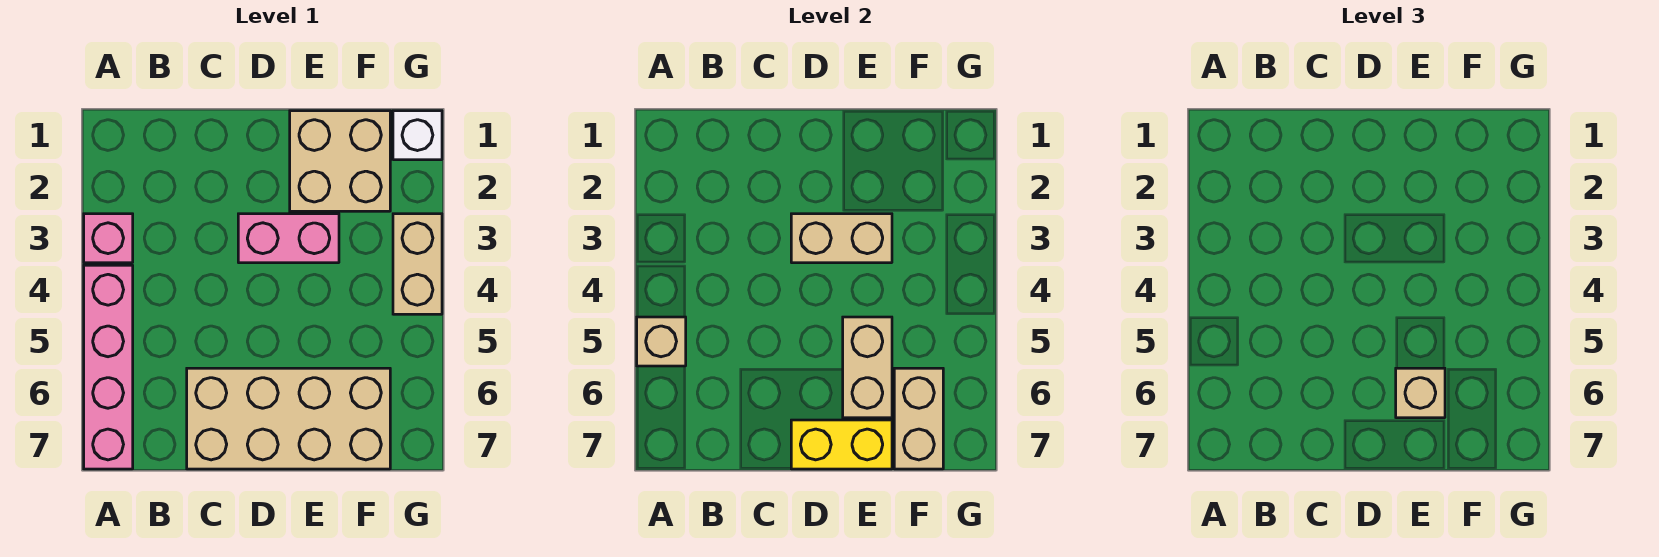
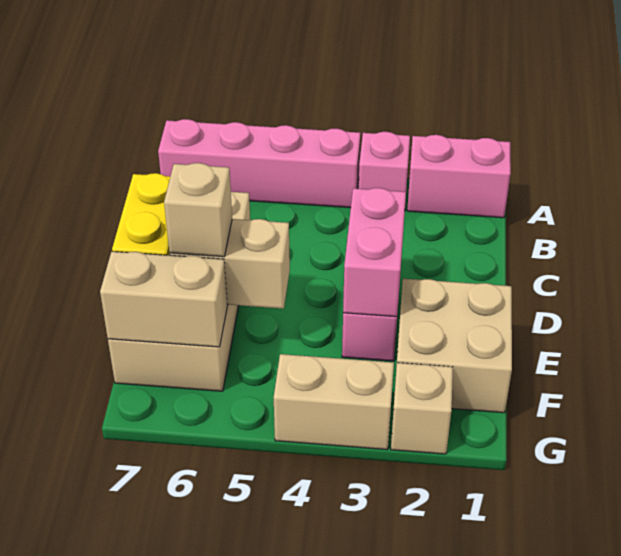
none -> pink 1x2 brick [407,135,511,218]
tan 1x1 brick [637,317,686,366] -> tan 1x1 brick moved to [391,363,453,454]
tan 1x2 brick [791,214,892,263] -> pink 1x2 brick [343,188,406,317]
white 1x1 brick [393,111,442,160] -> none

